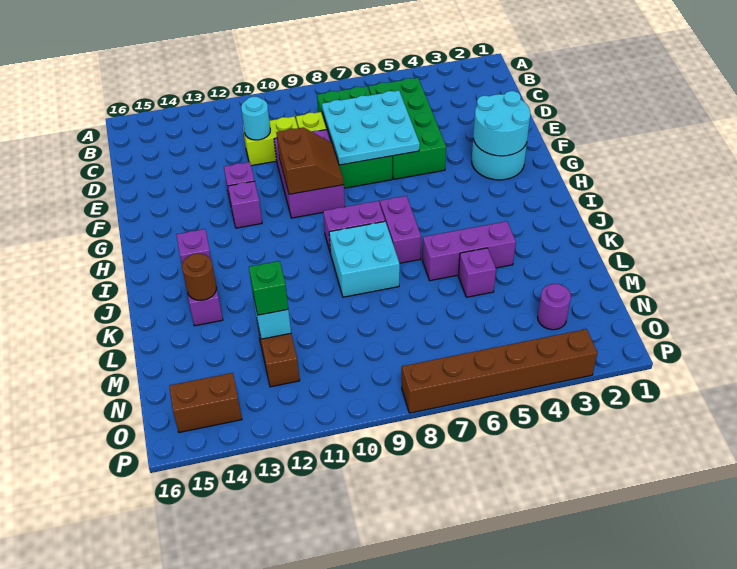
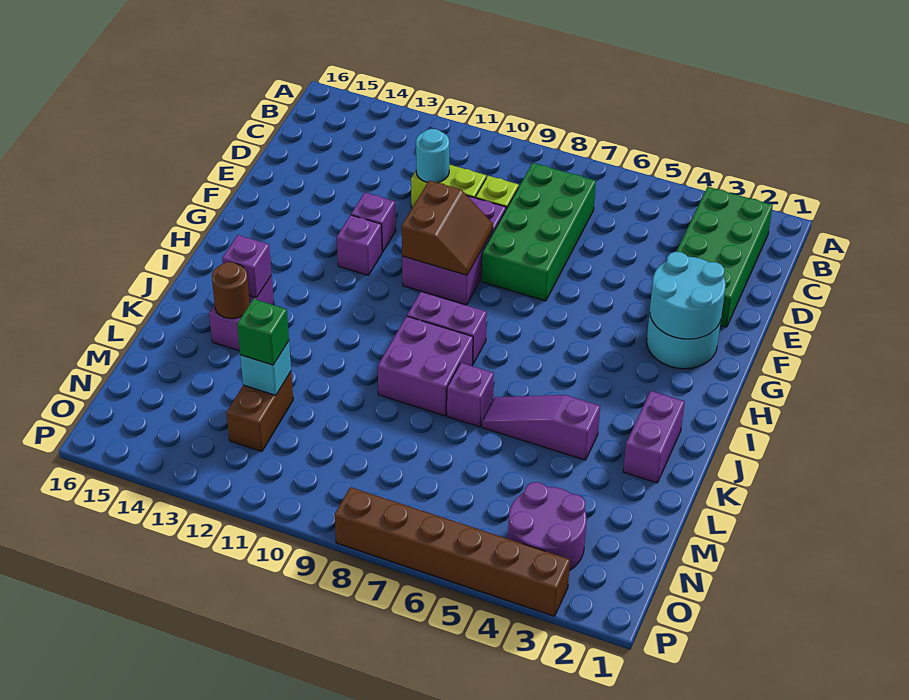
green 2x4 brick [369,78,446,179] -> green 2x4 brick moved to [676,187,773,327]
cyan 3x3 plate [322,91,420,165] -> none
purple 1x2 brick [380,196,421,263] -> purple 1x2 brick moved to [623,391,685,483]
cyan 2x2 brick [329,221,400,297] -> purple 2x2 brick [378,316,473,416]
purple 1x3 brick [422,221,516,281] -> purple 1x3 slope [482,395,600,460]
purple 1x1 brick [458,248,496,297] -> purple 1x1 brick moved to [447,363,494,427]
purple 1x1 round brick [537,284,571,330] -> purple 2x2 round brick [508,482,587,571]
brown 1x2 brick [169,373,242,433] -> none

